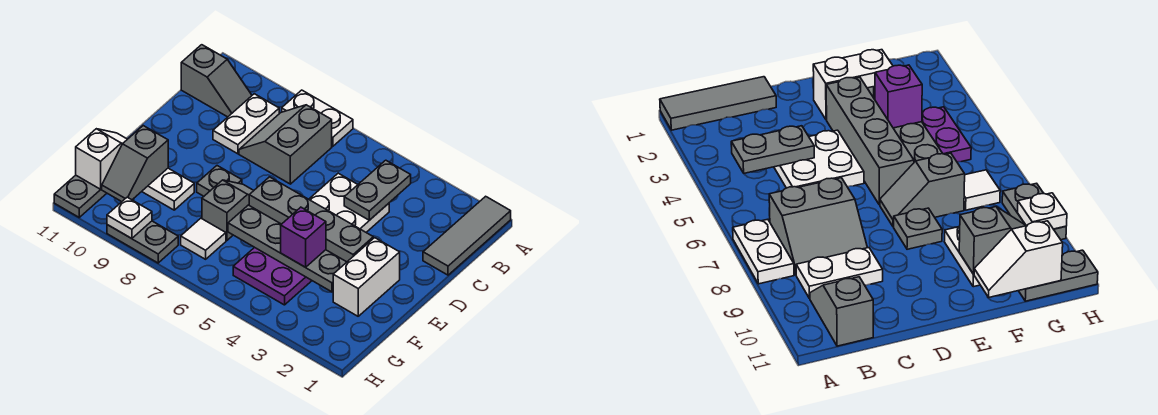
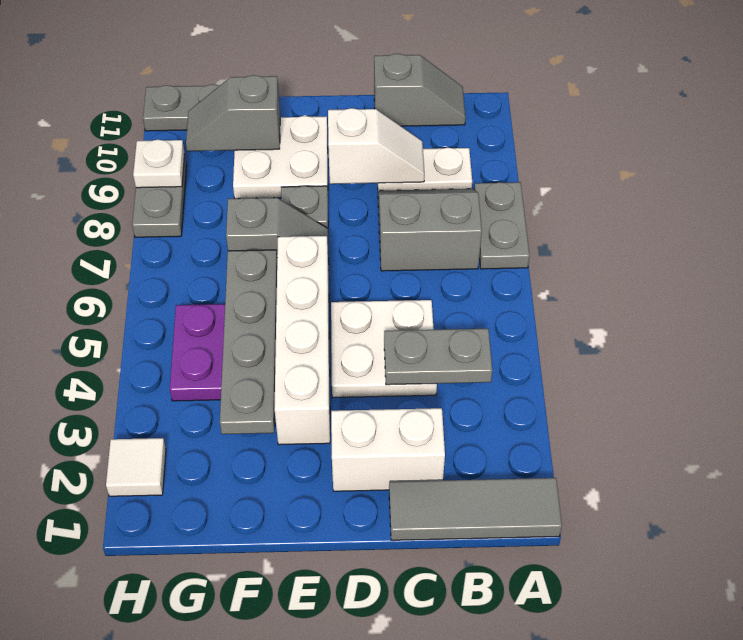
white 1x2 plate [282,90,353,146] -> grey 1x2 plate [474,182,530,269]
grey 1x2 slope [181,45,252,117] -> grey 1x2 slope turned to [374,54,466,126]
white 1x2 brick [333,238,400,316] -> white 1x2 brick moved to [331,408,445,491]
grey 1x4 brick [249,177,373,262] -> white 1x4 brick [275,236,330,445]
purple 1x1 brick [281,207,326,267] -> none
white 1x2 plate [142,168,194,210] -> white 2x2 plate [233,116,328,199]
white 1x2 slope [76,129,127,189] -> white 1x2 slope moved to [328,108,424,184]
white 1x1 tile [181,218,226,259] -> white 1x1 tile moved to [106,438,166,496]

